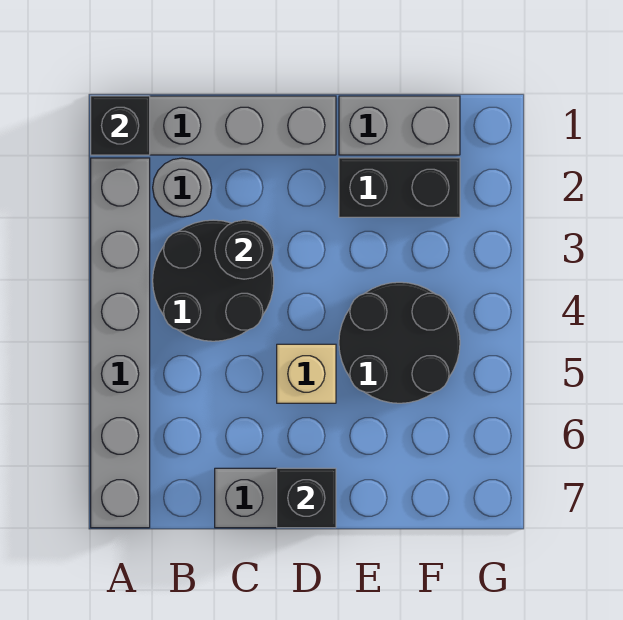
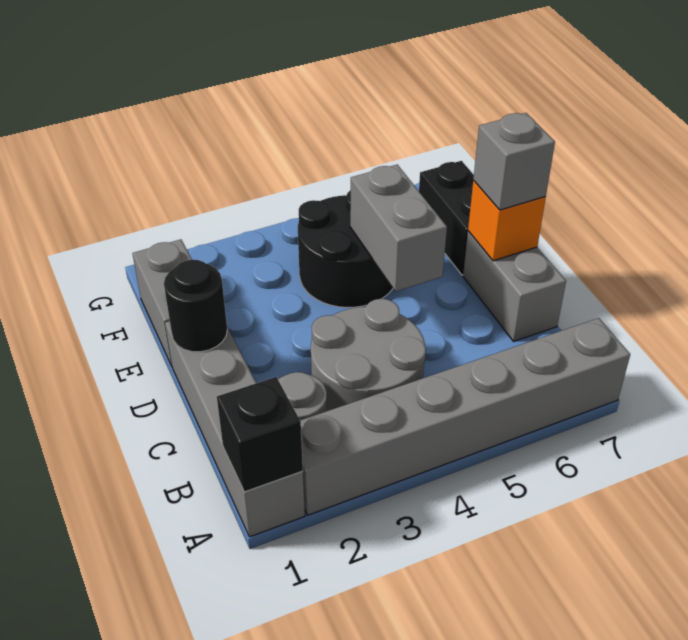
black 2x2 round brick [153,220,274,341] -> grey 2x2 round brick [311,299,426,411]
black 1x1 round brick [215,220,274,279] -> black 1x1 round brick moved to [164,260,227,352]
tan 1x1 brick [277,344,336,403] -> none
none -> grey 1x2 brick [350,165,447,291]
black 1x1 brick [277,468,336,528] -> orange 1x1 brick [468,181,546,261]
none -> grey 1x1 brick [473,113,555,210]
black 1x2 brick [339,158,460,217] -> black 1x2 brick moved to [419,161,474,275]

